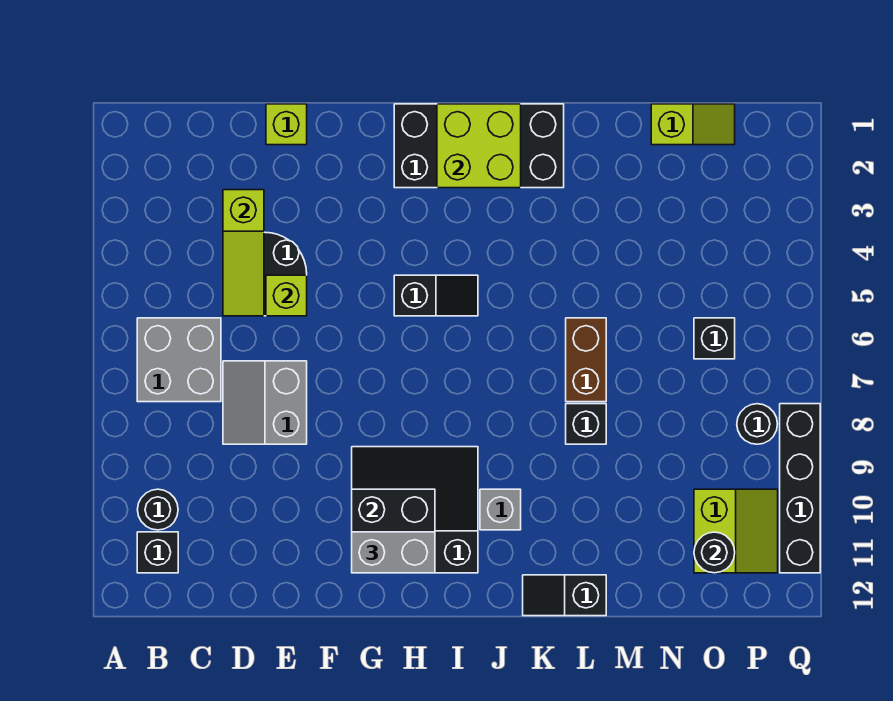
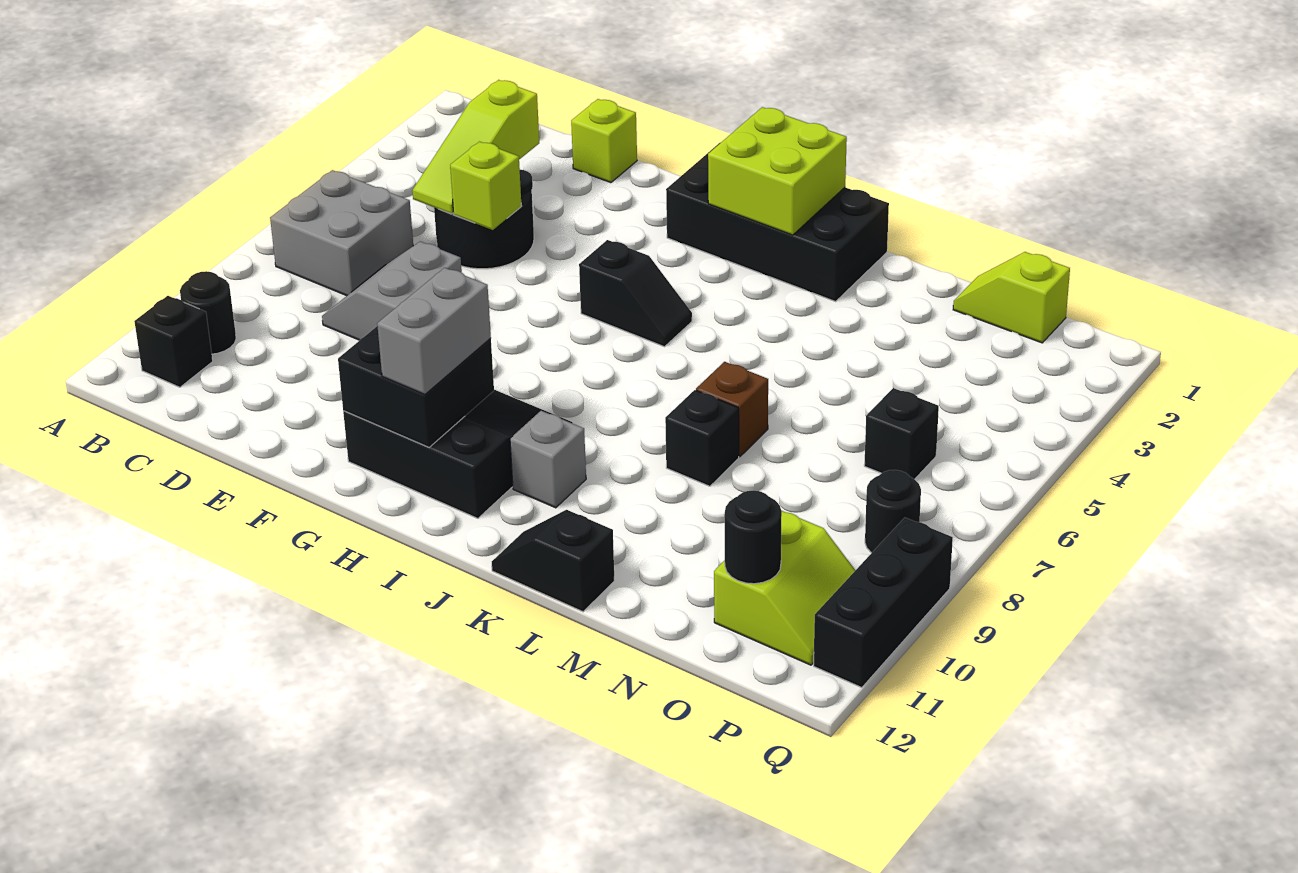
grey 1x2 brick [352,532,435,573] -> grey 1x2 brick turned to [377,268,491,395]
brown 1x2 brick [566,318,606,402] -> brown 1x1 brick [696,362,768,457]
lime 1x2 slope [651,104,735,145] -> lime 1x2 slope turned to [953,252,1070,343]
black 1x4 brick [780,404,820,573] -> black 1x3 brick [814,518,953,688]

